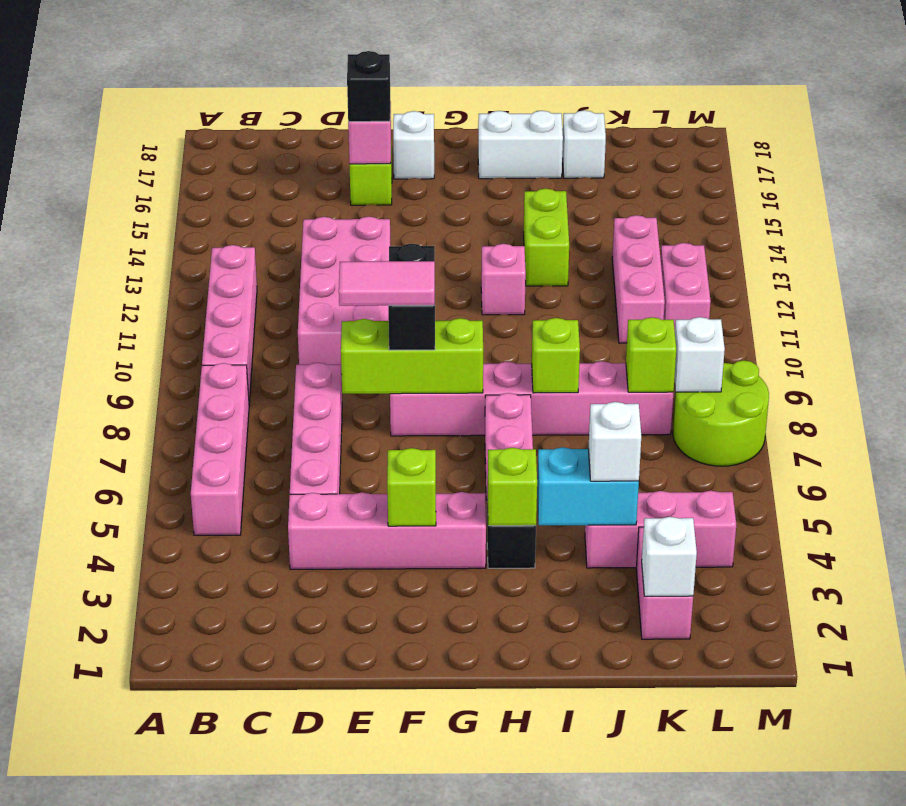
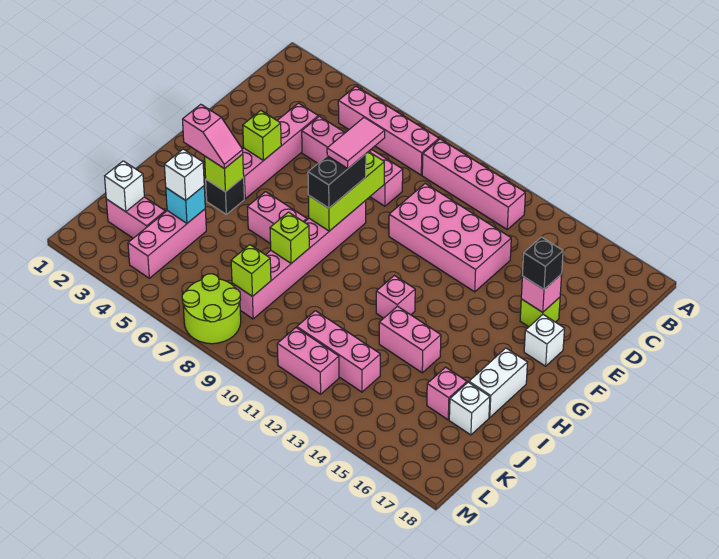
black 1x2 brick [388,244,435,350] -> black 1x2 brick turned to [308,154,366,208]
none -> pink 1x2 slope [183,104,243,169]
cyan 1x2 brick [537,447,639,525] -> cyan 1x1 brick [166,186,205,223]
lime 1x2 brick [524,188,569,286] -> pink 1x2 brick [379,306,441,373]
none -> pink 1x1 brick [427,367,467,420]
white 1x1 brick [674,317,725,392] -> none

